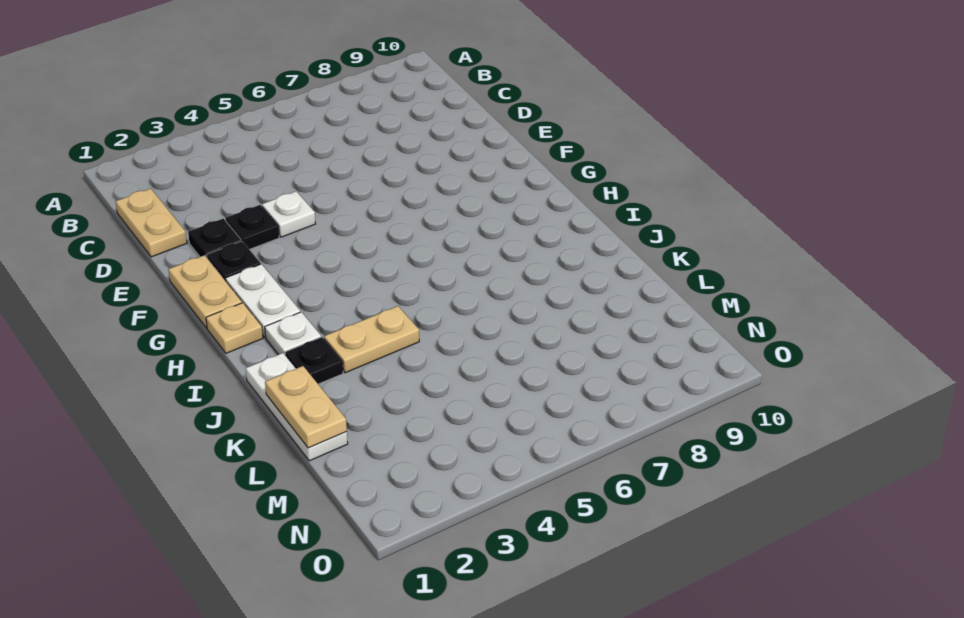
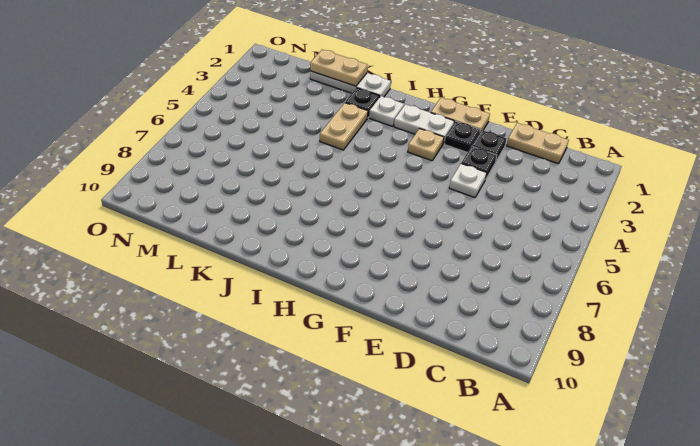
tan 1x1 plate [206,303,263,353] -> tan 1x1 plate moved to [408,129,444,161]

